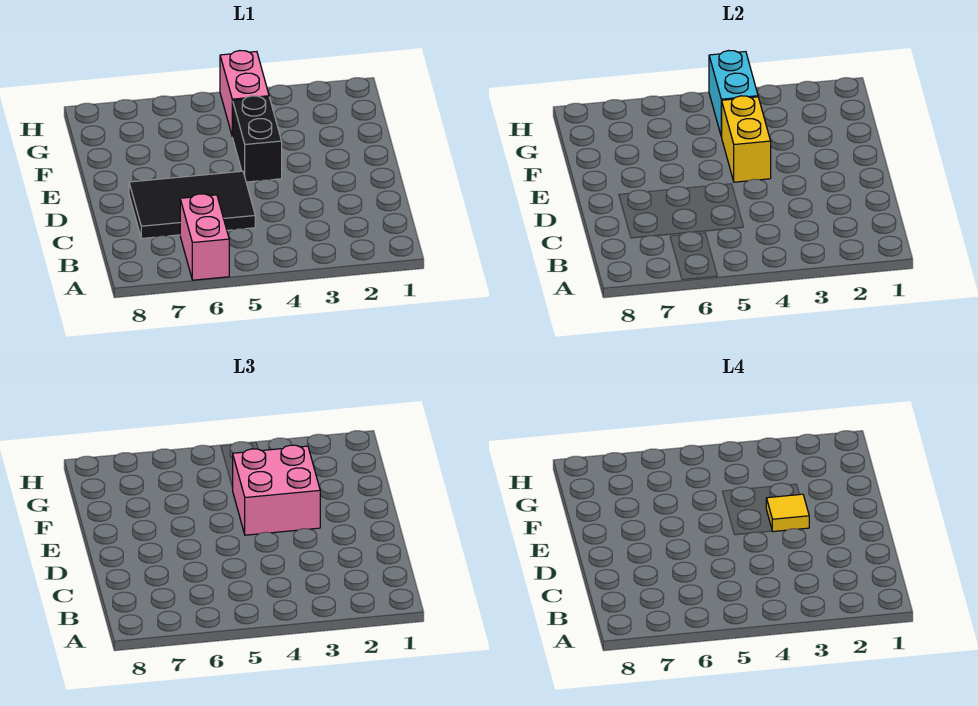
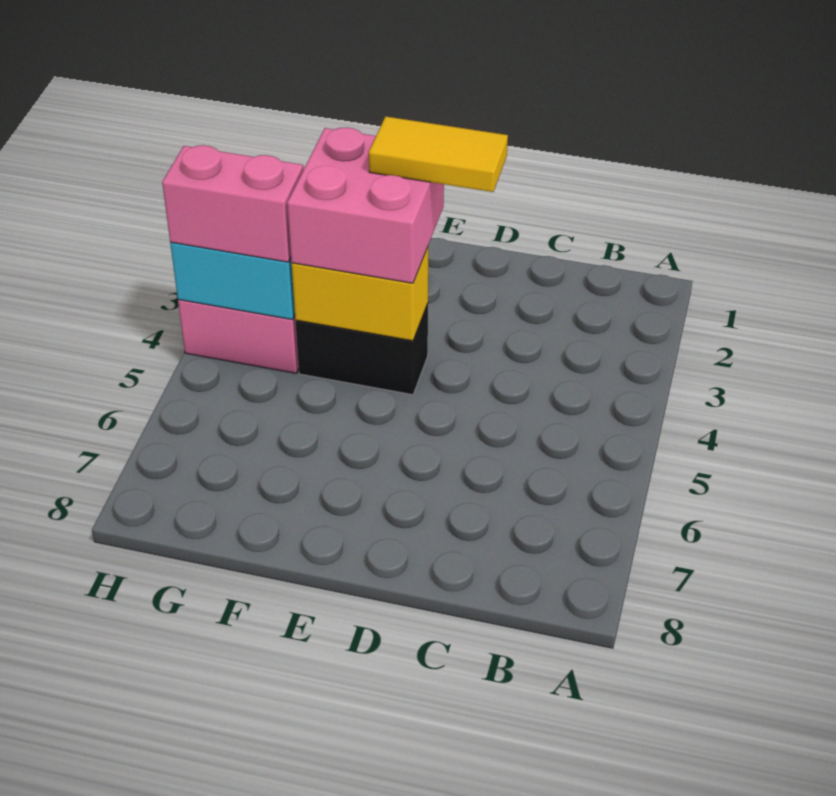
pink 1x2 brick [180,194,229,280] -> pink 1x2 brick moved to [162,145,303,262]
black 2x3 tile [129,171,255,239] -> none
yellow 1x1 tile [766,494,809,532] -> yellow 1x2 tile [369,116,508,192]

